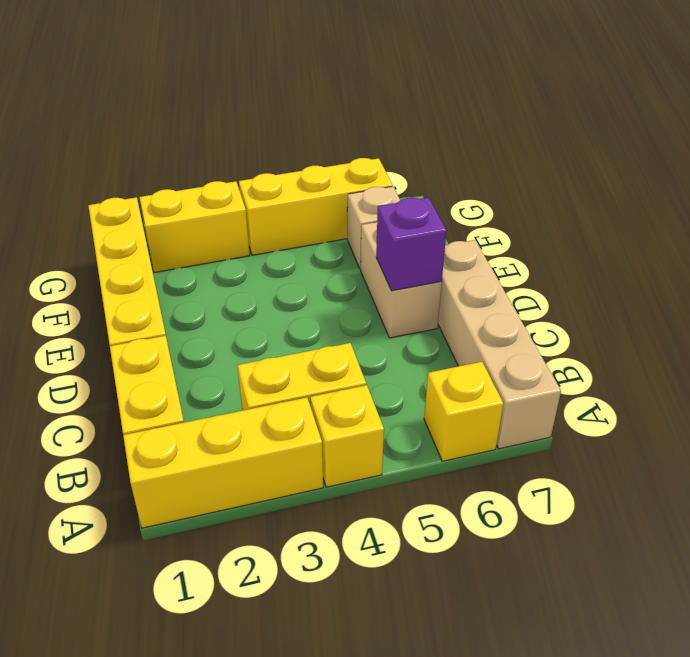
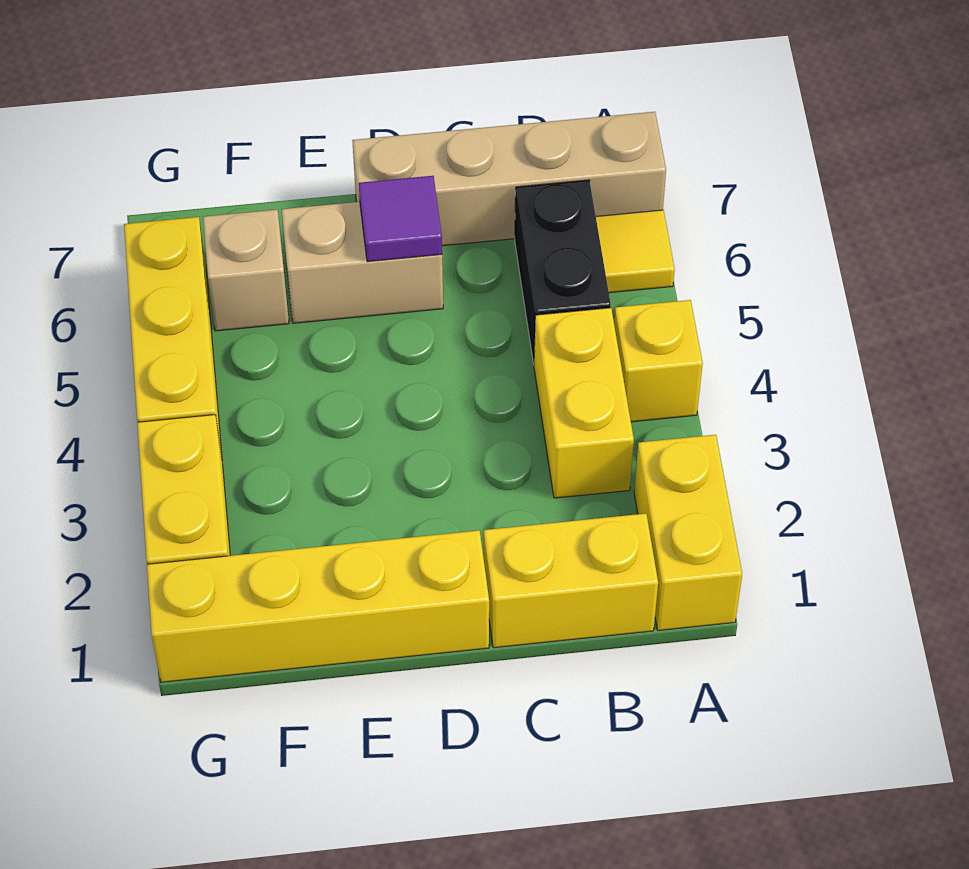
yellow 1x3 brick [123,397,323,528] -> yellow 1x2 brick [634,435,742,631]
yellow 1x1 brick [424,362,503,461] -> yellow 1x1 tile [596,210,675,293]
none -> black 1x2 brick [515,180,611,364]
purple 1x1 brick [376,198,446,291] -> purple 1x1 tile [359,176,442,262]

